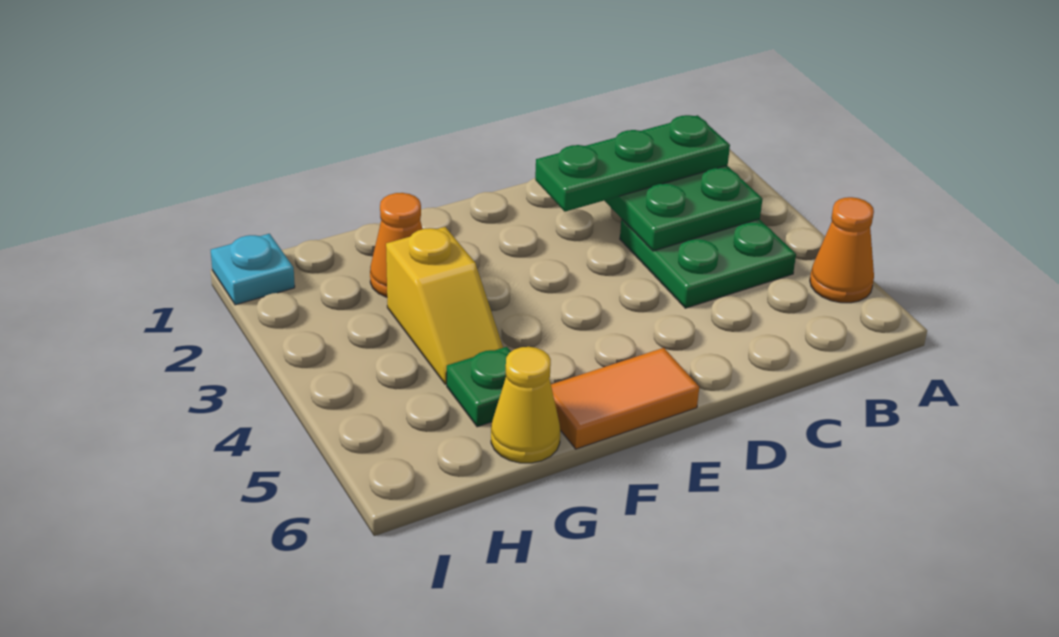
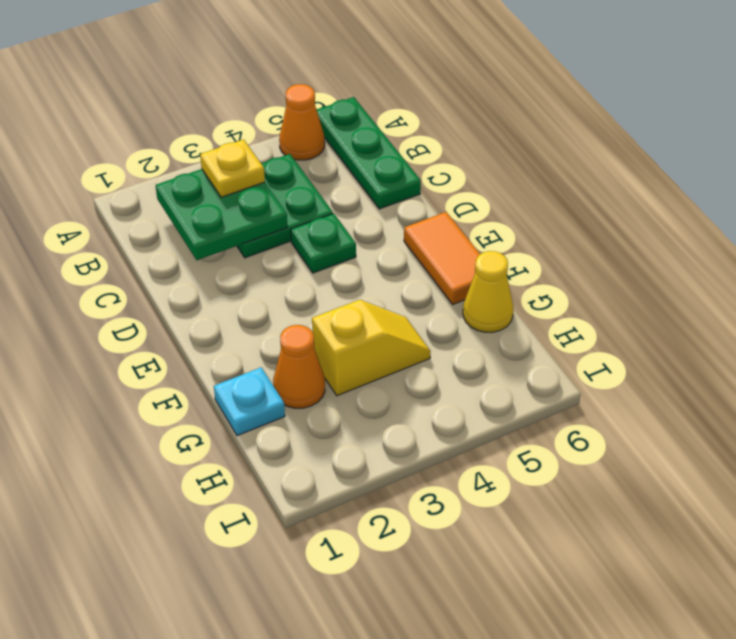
green 1x3 plate [535,115,730,212] -> green 1x3 plate moved to [317,97,421,209]
none -> yellow 1x1 plate [200,139,265,197]
green 1x1 plate [447,347,511,427] -> green 1x1 plate moved to [291,213,356,273]
cyan 1x1 plate [211,234,295,305] -> cyan 1x1 plate moved to [214,367,285,436]

